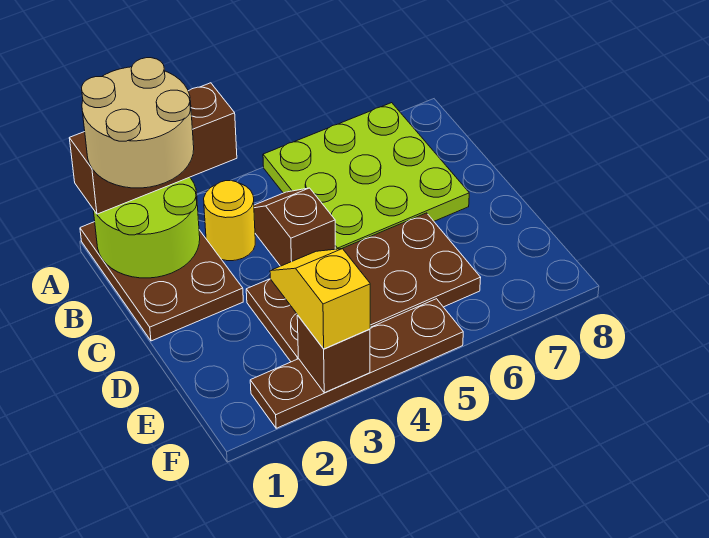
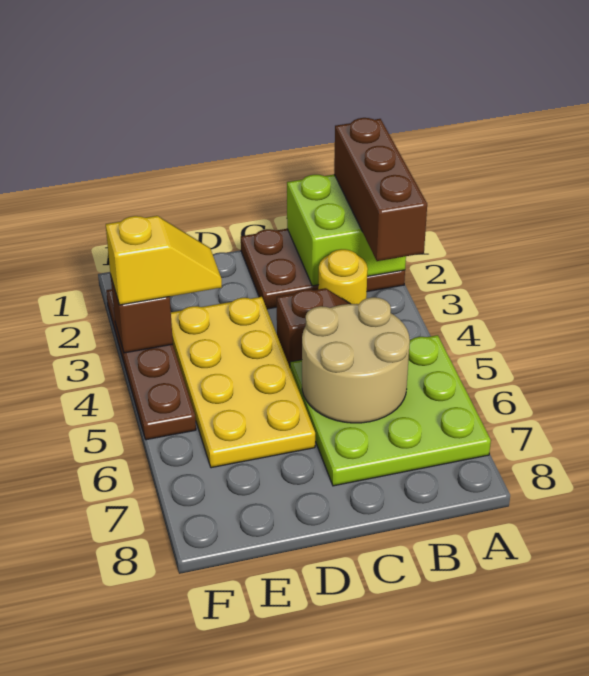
lime 2x2 round brick [93,177,200,278] -> lime 2x2 brick [287,175,406,286]
tan 2x2 round brick [82,58,194,188] -> tan 2x2 round brick moved to [302,297,410,423]
brown 2x4 plate [246,213,481,362] -> yellow 2x4 plate [171,297,315,468]

